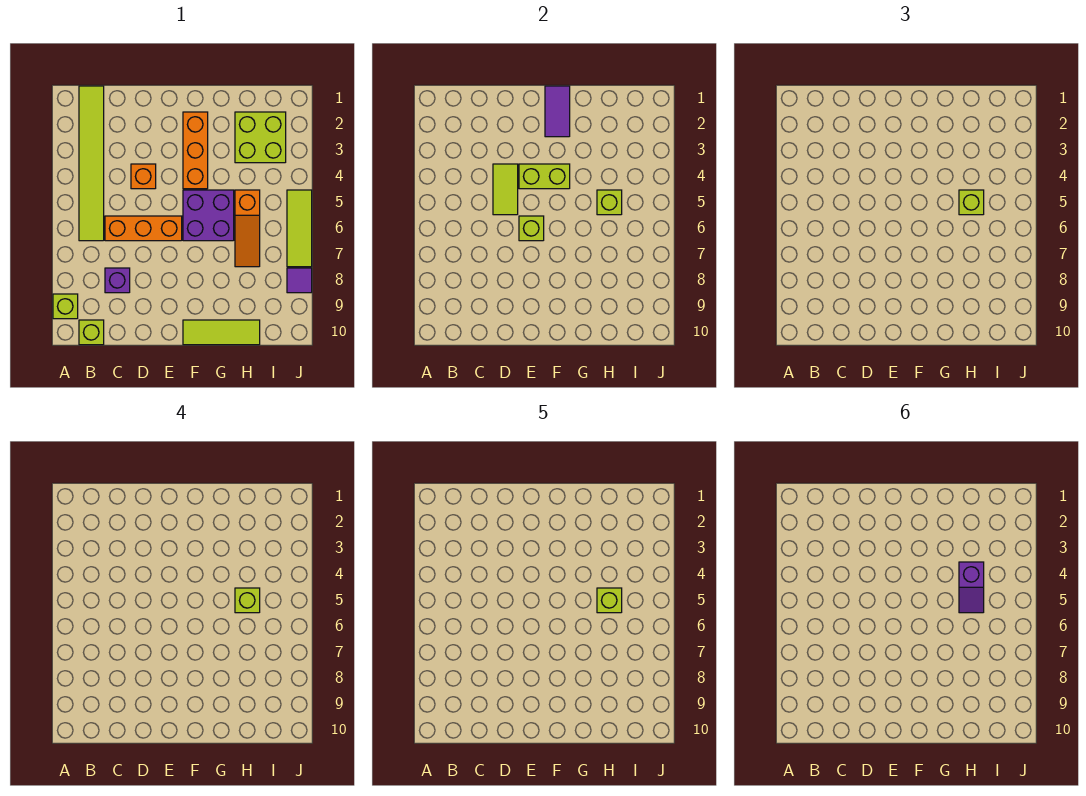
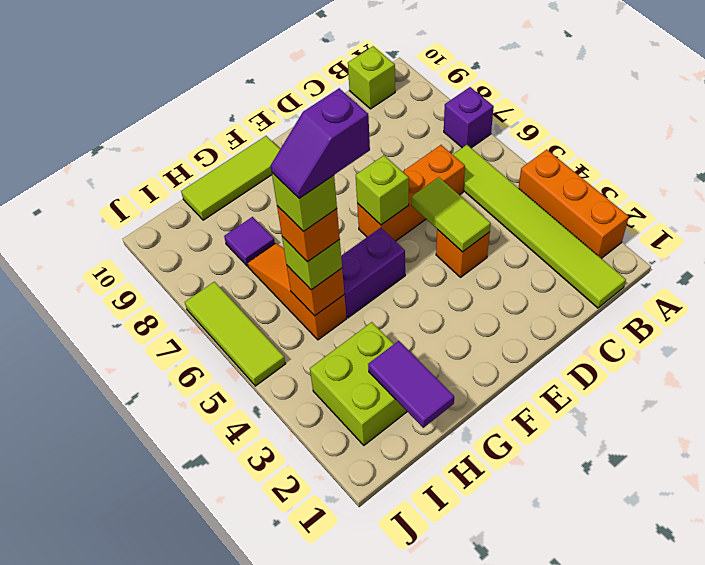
lime 1x1 brick [53,294,78,319] -> none
purple 1x1 brick [105,268,130,293] -> purple 1x1 brick moved to [444,87,494,148]
lime 1x2 brick [519,164,570,189] -> none
purple 1x2 tile [545,86,570,137] -> purple 1x2 tile moved to [368,341,454,428]
orange 1x3 brick [183,112,208,189] -> orange 1x3 brick moved to [519,150,629,259]
purple 2x2 brick [183,190,234,241] -> purple 1x2 brick [341,228,405,318]
purple 1x2 slope [959,562,984,613] -> purple 1x2 slope turned to [271,88,370,199]
lime 1x1 brick [597,190,622,215] -> orange 1x1 brick [287,266,344,316]
lime 1x1 brick [235,588,260,613] -> orange 1x1 brick [277,206,340,262]
purple 1x1 tile [287,268,312,293] -> purple 1x1 tile moved to [224,217,275,266]

